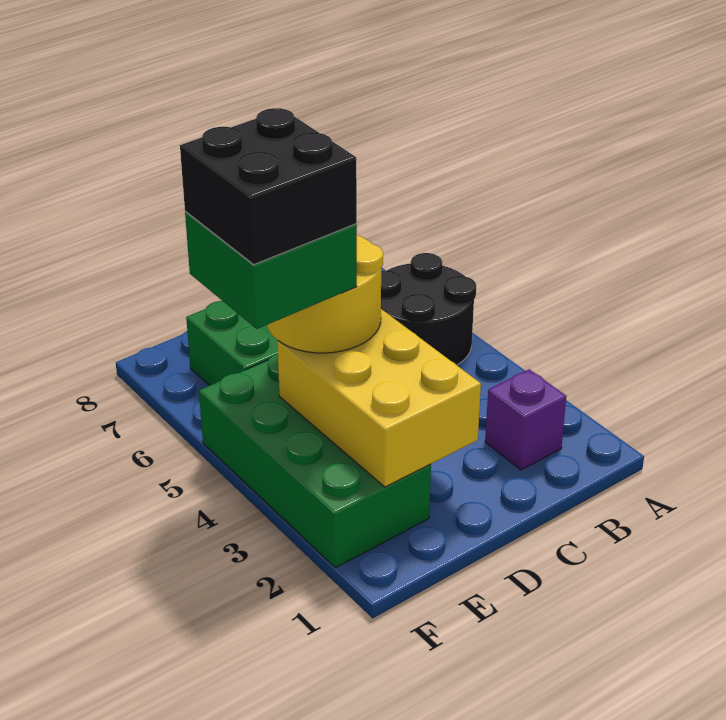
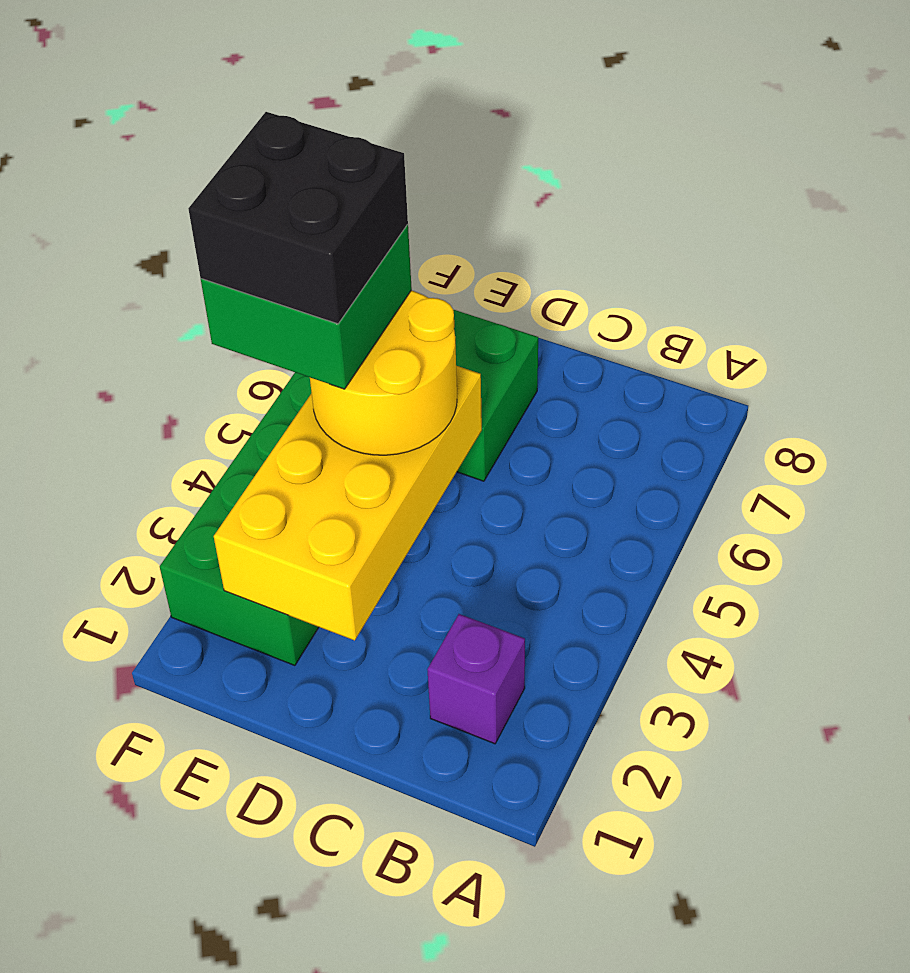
black 2x2 round brick [381,253,476,365] -> none
yellow 2x3 brick [277,309,481,487] -> yellow 2x4 brick [214,366,482,640]

